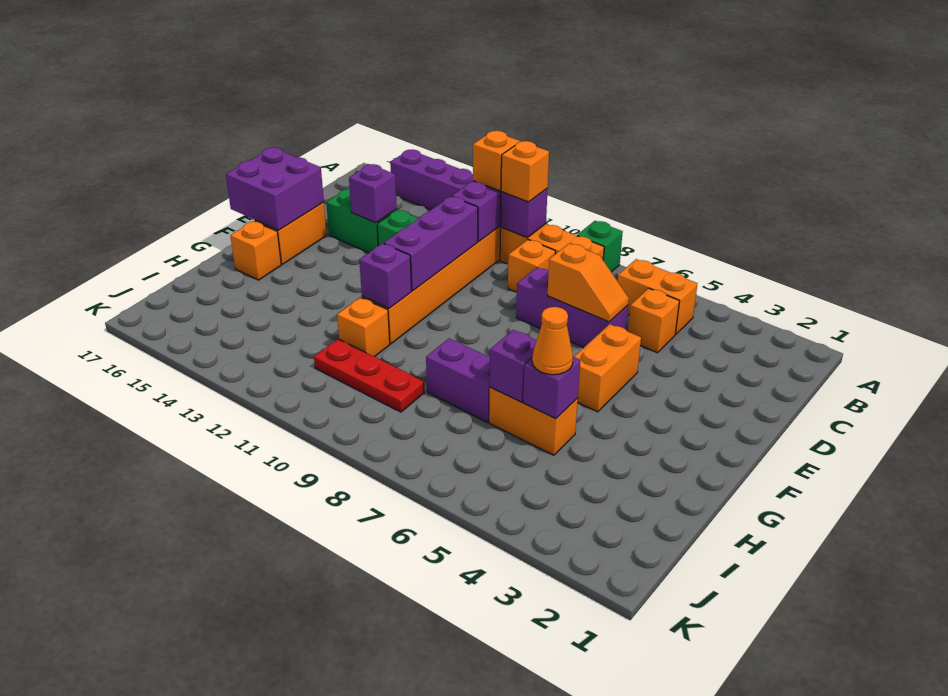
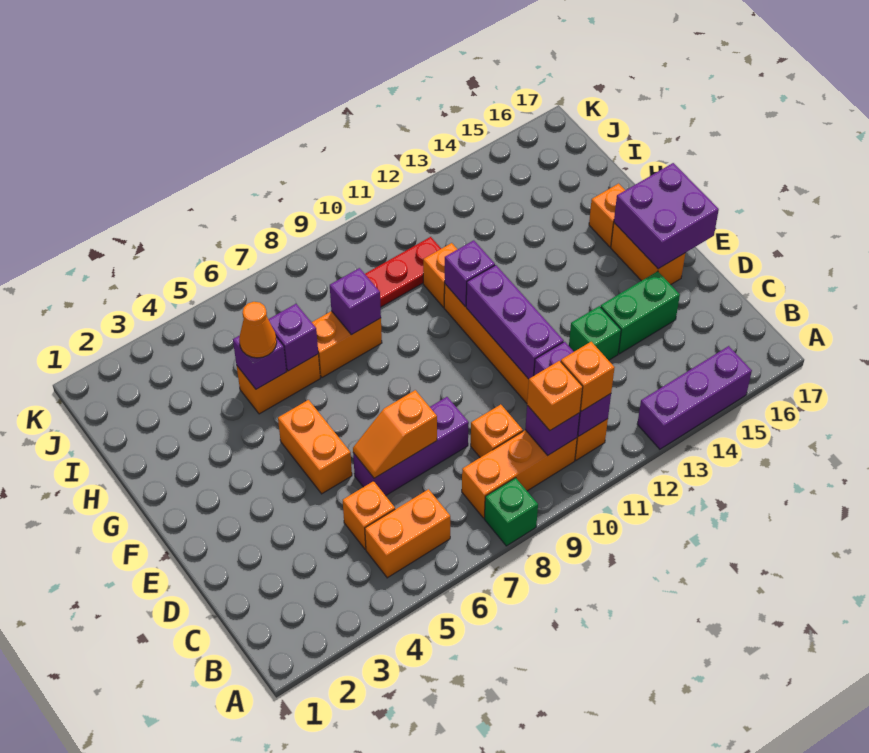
purple 1x1 brick [349,164,397,223] -> purple 1x1 brick moved to [330,268,381,335]
purple 1x2 brick [426,338,490,423] -> orange 1x2 brick [312,311,382,377]

